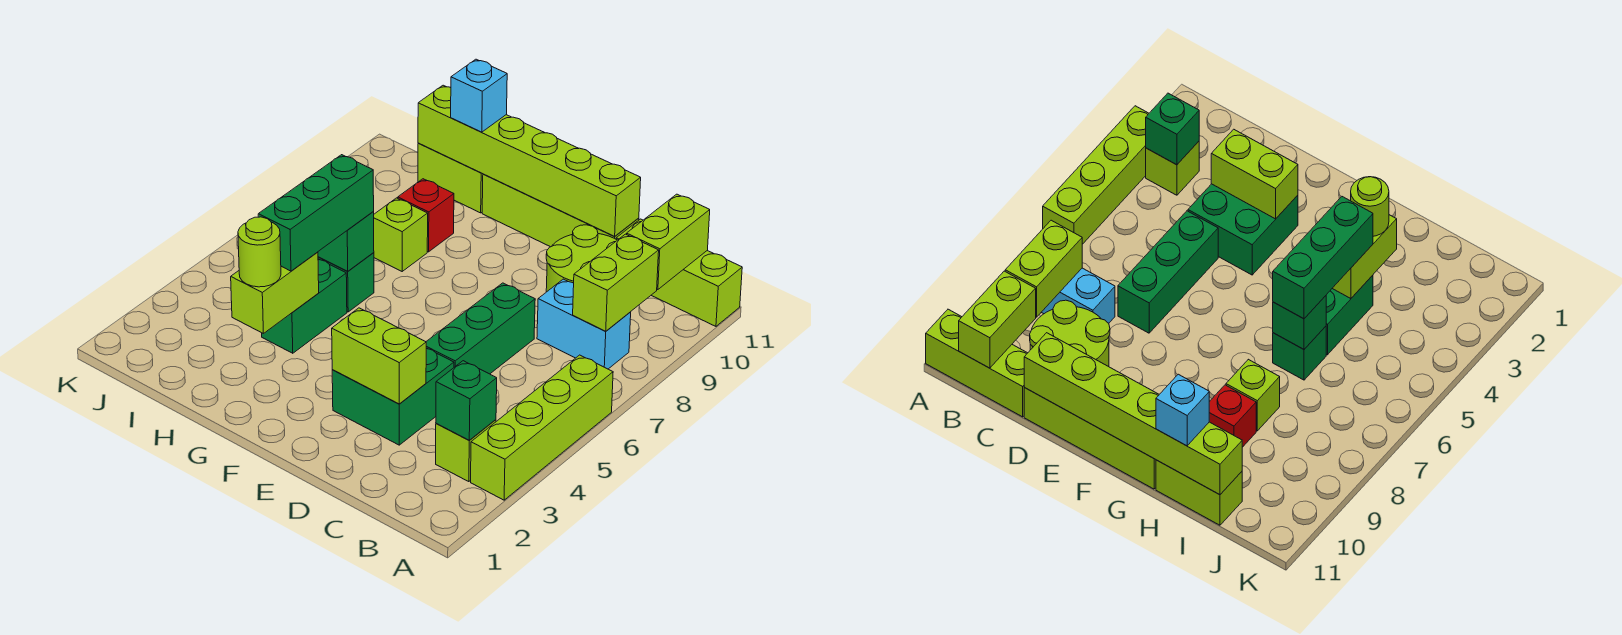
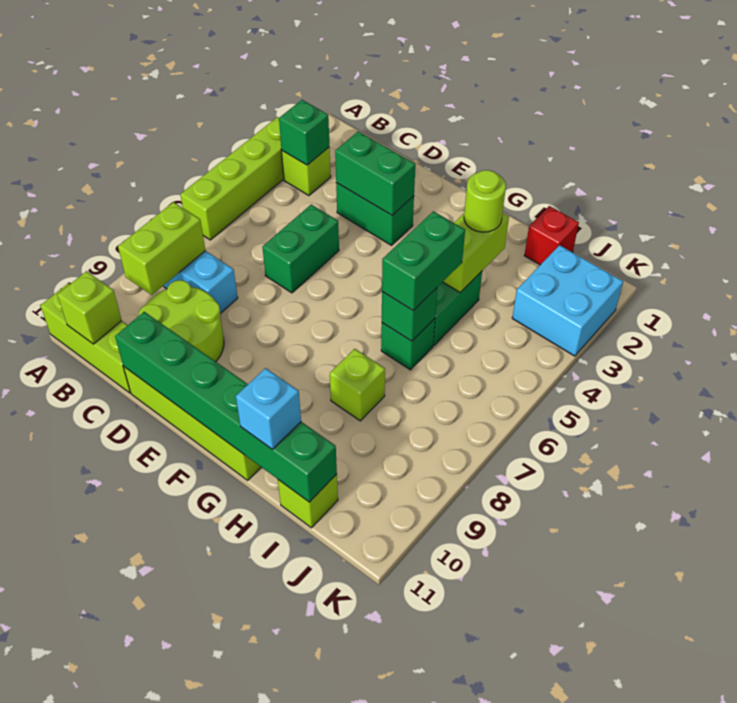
lime 1x2 brick [627,194,710,290] -> lime 1x1 brick [57,271,122,344]
green 2x2 brick [332,348,454,445] -> green 1x2 brick [336,183,414,245]
lime 1x2 brick [332,308,426,404] -> green 1x2 brick [335,132,415,215]
green 1x3 brick [426,283,535,374] -> green 1x2 brick [262,205,339,293]
lime 1x6 brick [418,85,641,236] -> green 1x6 brick [115,312,337,502]
green 1x3 brick [258,155,374,271] -> green 1x2 brick [382,211,465,311]
red 1x1 brick [398,179,454,252] -> red 1x1 brick moved to [524,206,579,265]
lime 1x2 brick [418,143,483,213] -> lime 1x1 brick [278,474,338,528]
none -> cyan 2x2 brick [512,245,623,356]

